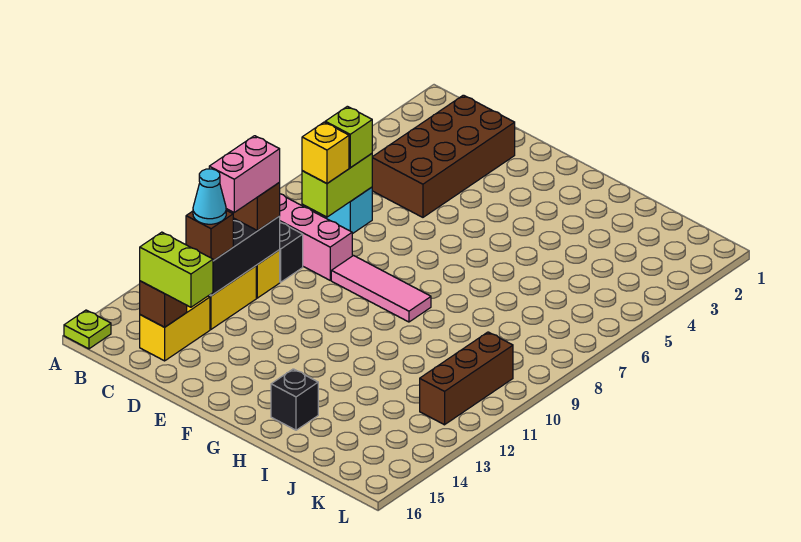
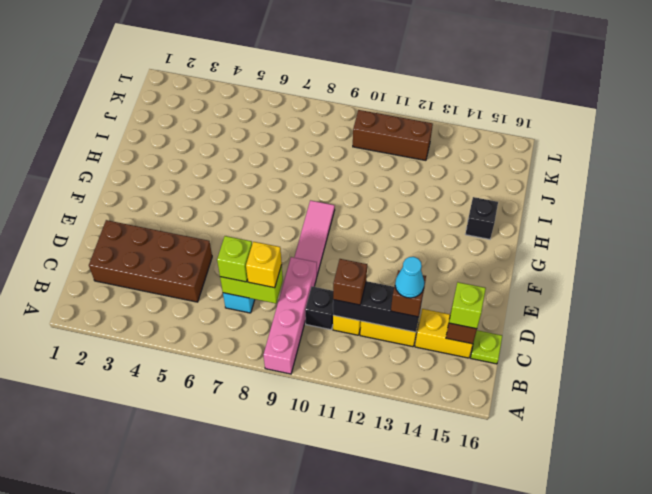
lime 1x1 plate [64,310,111,349] -> lime 1x1 plate moved to [471,330,502,364]
pink 1x2 brick [209,136,280,212] -> none
lime 1x2 brick [140,232,213,307] -> lime 1x1 brick [449,282,486,329]

